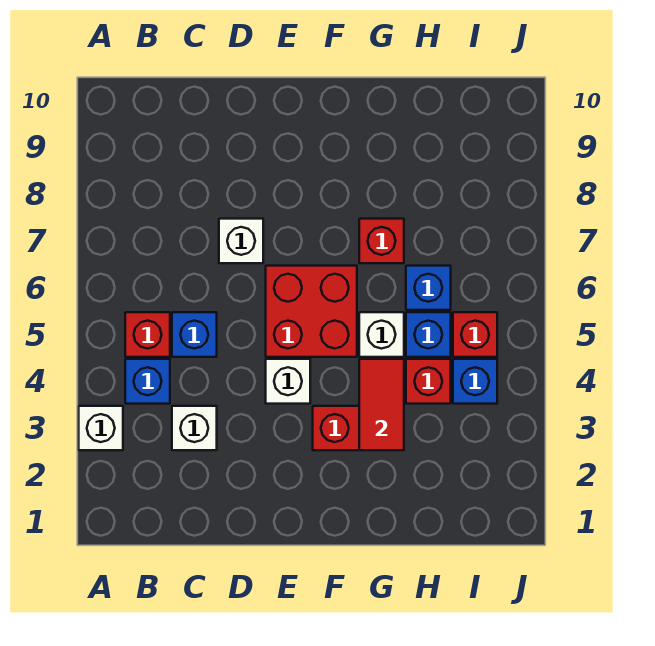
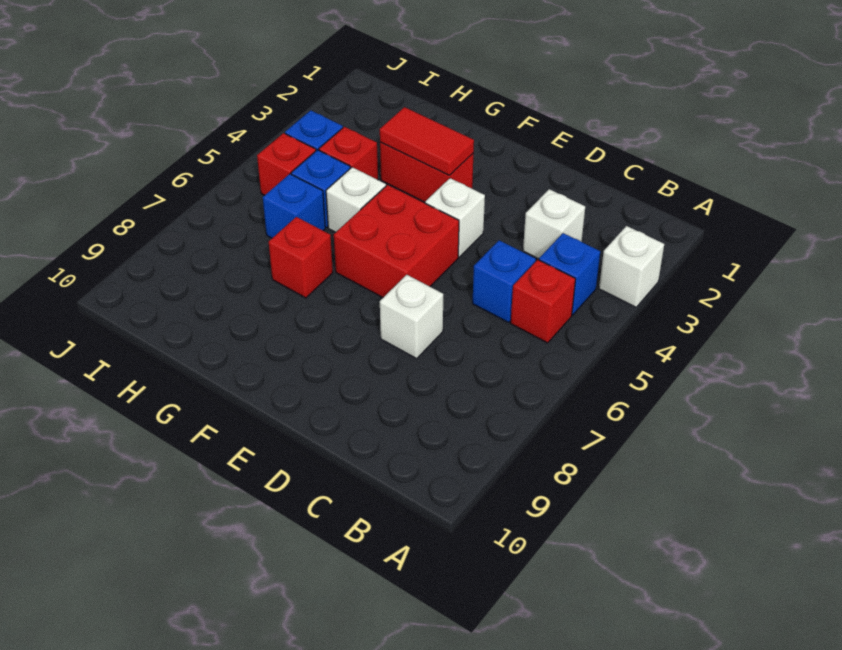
red 1x2 tile [359,359,404,450] -> red 1x2 tile turned to [380,107,474,175]

